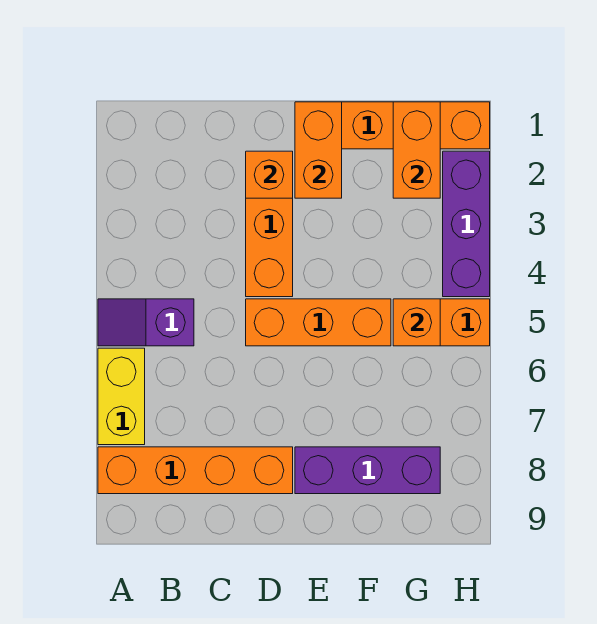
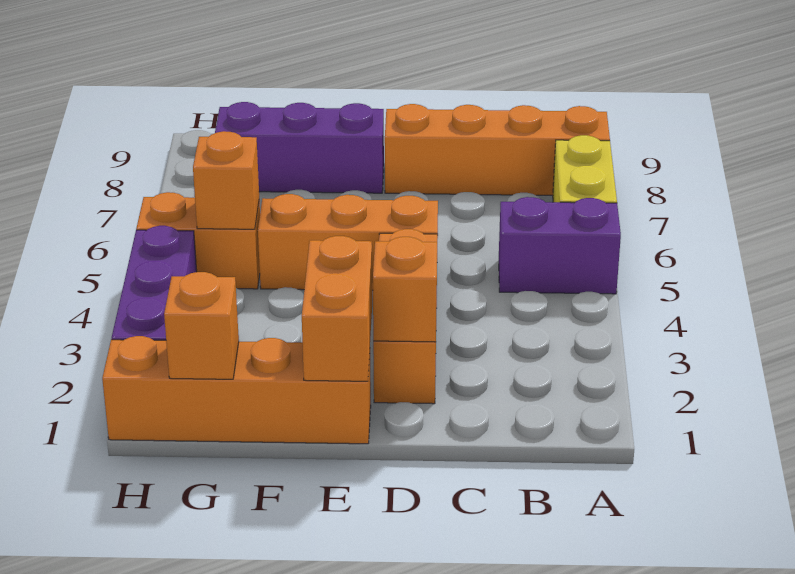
purple 1x2 slope [98,299,194,346] -> purple 1x2 brick [499,197,621,294]
orange 1x2 brick [393,102,440,198] -> orange 1x1 brick [164,272,239,379]

